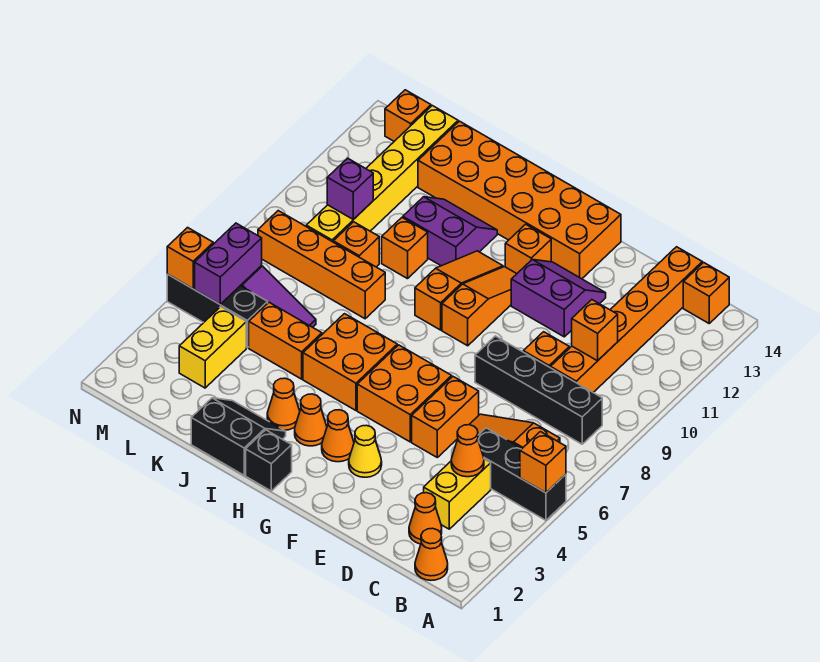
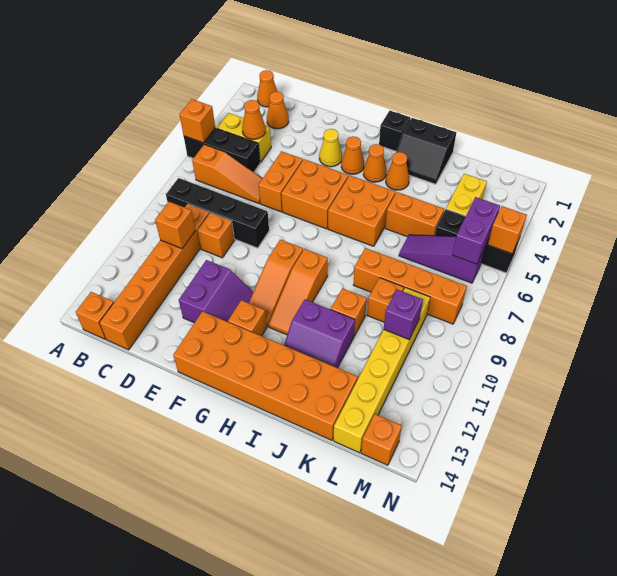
yellow 1x2 brick [424,459,491,529] -> yellow 1x2 brick turned to [217,113,271,162]
purple 2x2 slope [511,260,606,337] -> purple 2x2 slope turned to [179,260,253,323]

